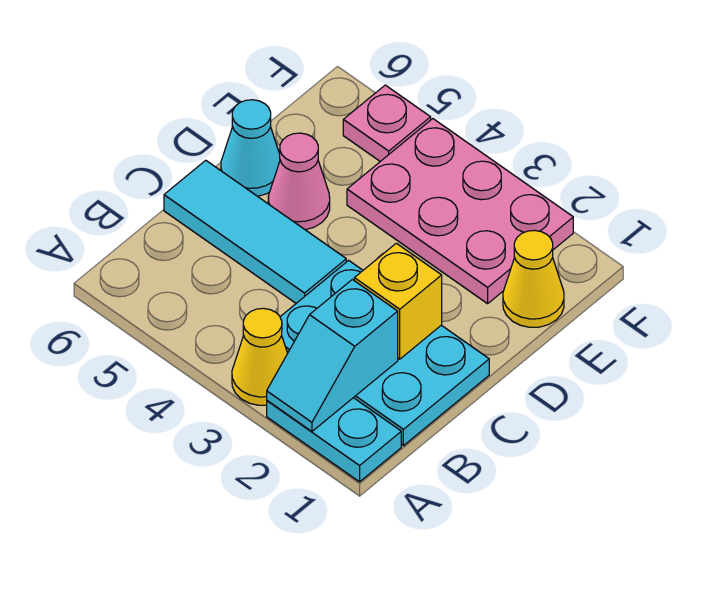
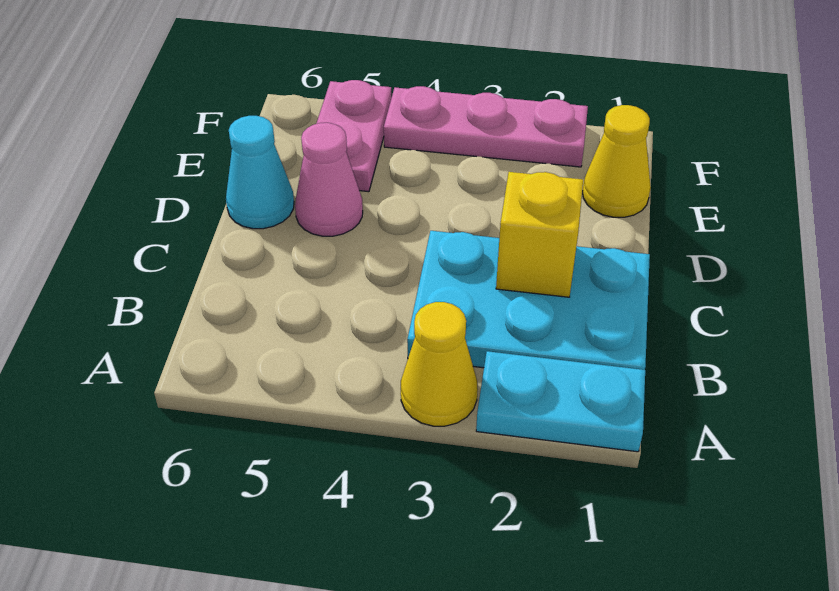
cyan 1x2 slope [267,280,398,431] -> none
cyan 1x3 tile [164,160,346,303] -> none
pink 2x3 plate [347,119,573,304] -> pink 1x3 plate [384,86,588,167]
pink 1x1 plate [343,85,431,161] -> pink 1x2 plate [316,80,391,192]

